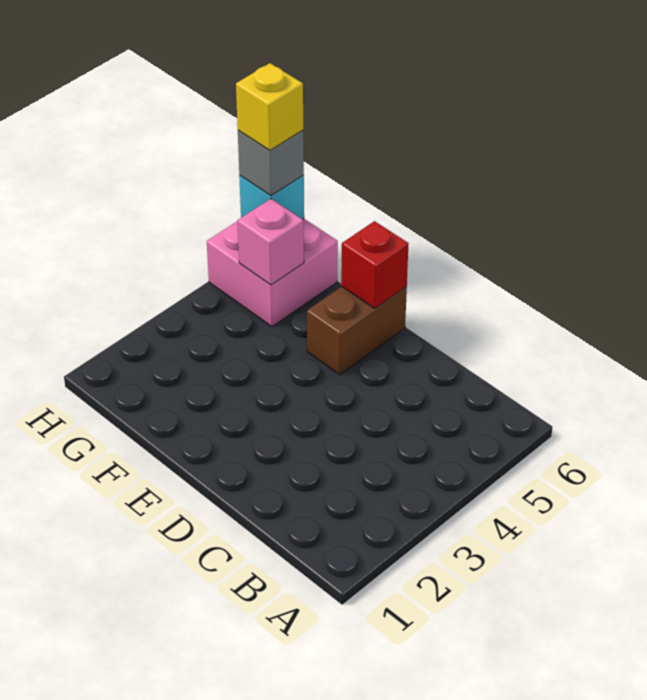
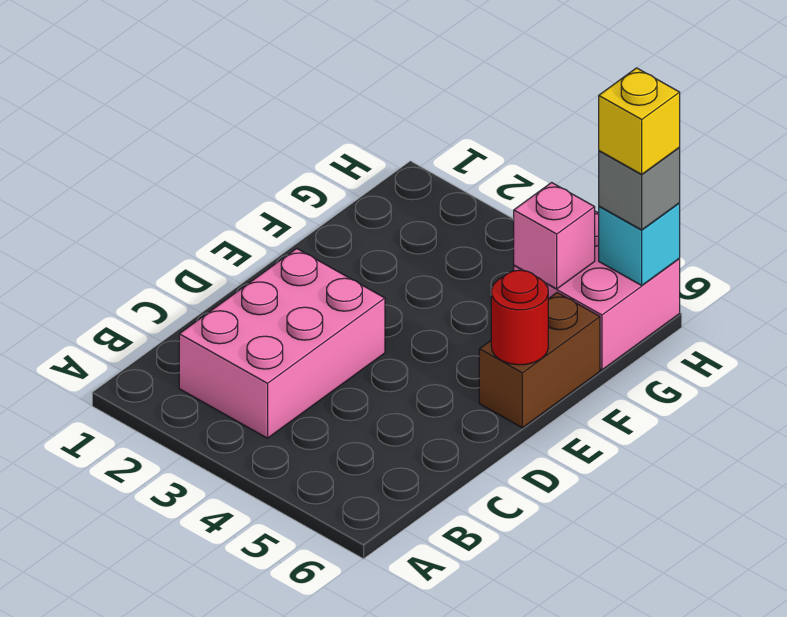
none -> pink 2x3 brick [179,248,385,438]
brown 1x2 brick [307,287,407,375] -> brown 1x2 brick turned to [479,293,600,428]
red 1x1 brick [341,221,409,308] -> red 1x1 round brick [491,270,548,365]

